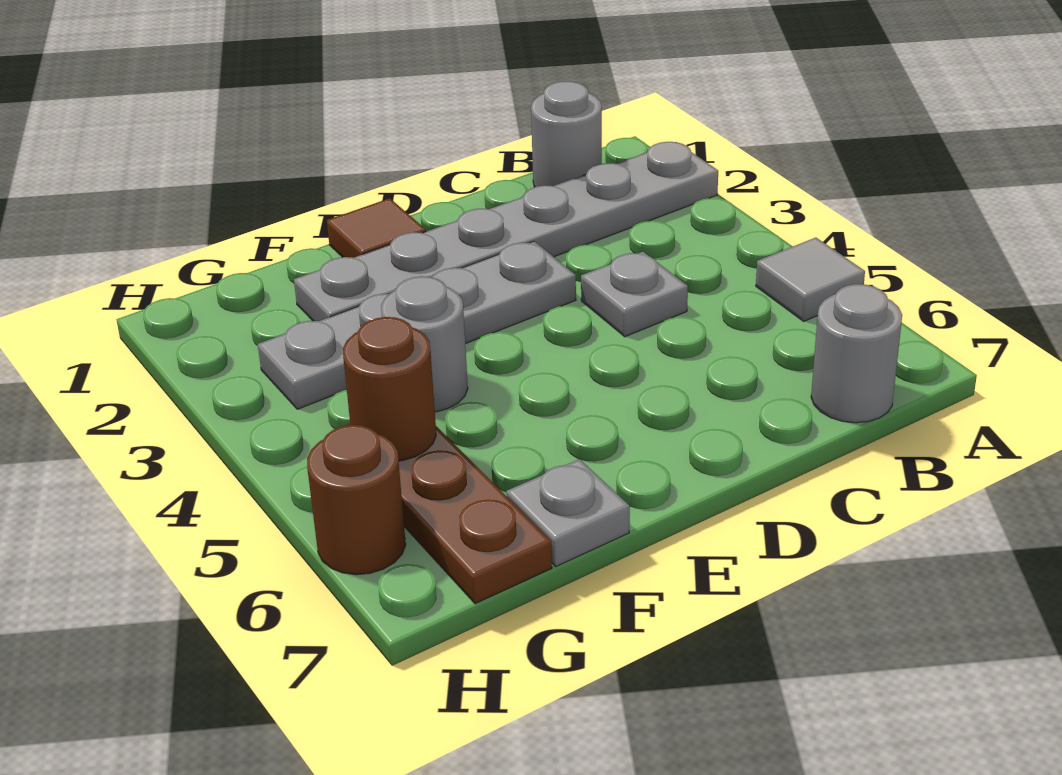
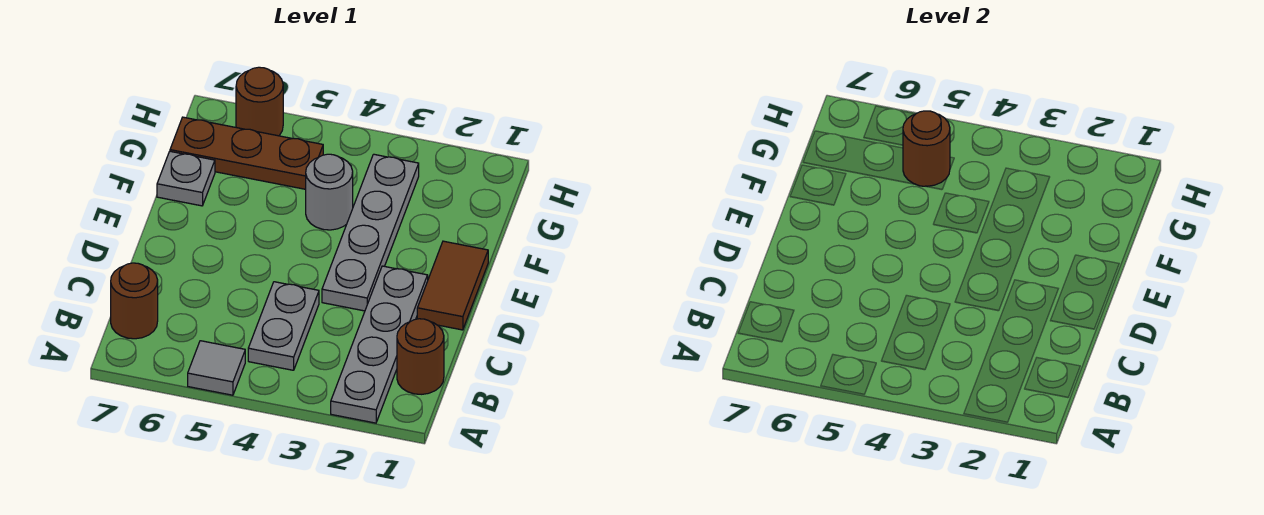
grey 1x6 plate [294,142,718,321] -> grey 1x4 plate [331,266,428,423]
grey 1x1 round brick [531,81,602,187] -> brown 1x1 round brick [397,319,444,394]
grey 1x1 round brick [811,284,902,423] -> brown 1x1 round brick [111,263,158,339]
grey 1x1 plate [581,252,688,337] -> grey 1x2 plate [248,282,319,370]
brown 1x1 tile [327,198,426,258] -> brown 1x2 tile [417,241,488,330]

